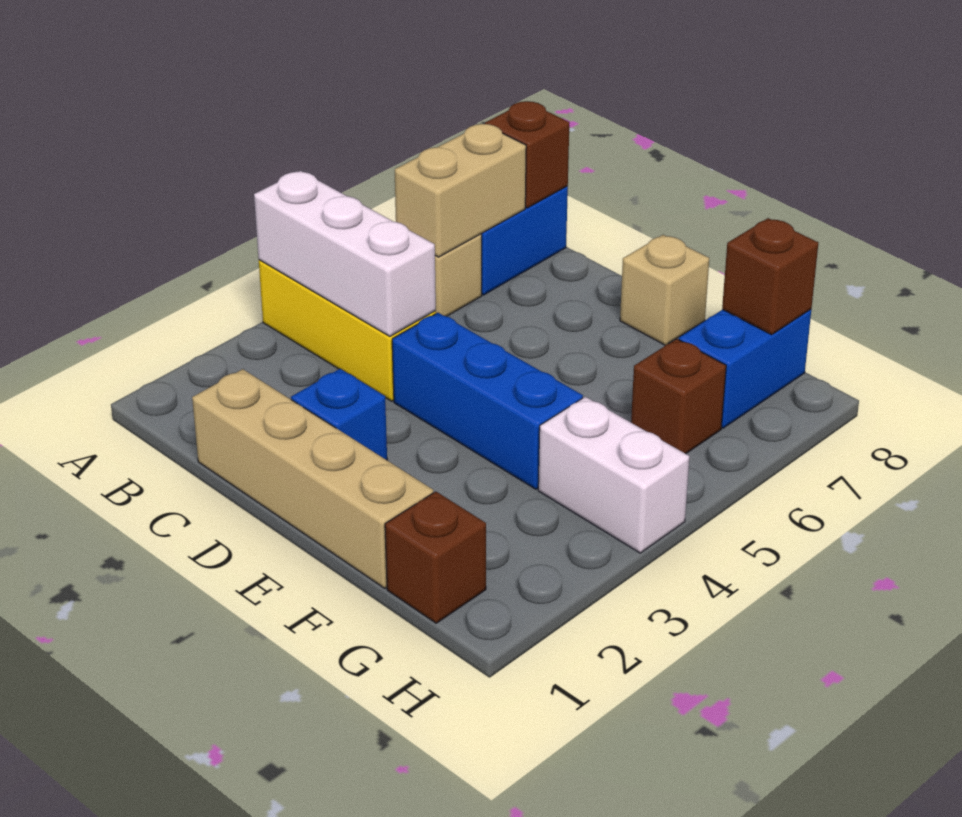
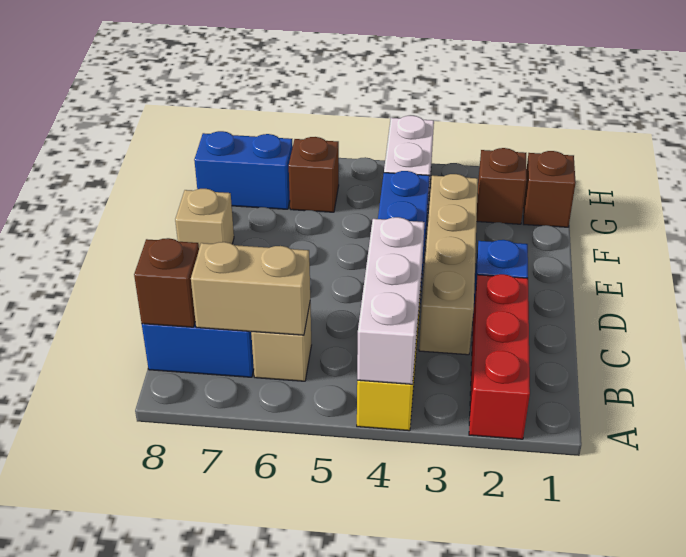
none -> red 1x3 brick [469,274,530,439]
tan 1x4 brick [192,369,433,588] -> tan 1x4 brick moved to [419,174,478,355]
brown 1x1 brick [722,218,818,335] -> brown 1x1 brick moved to [477,148,527,224]

